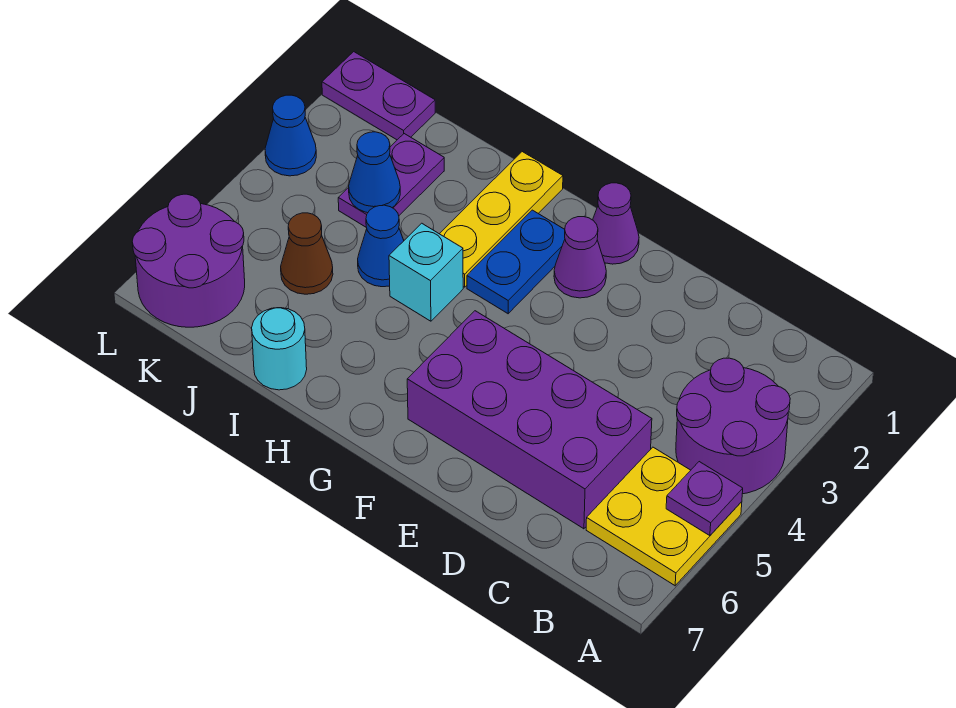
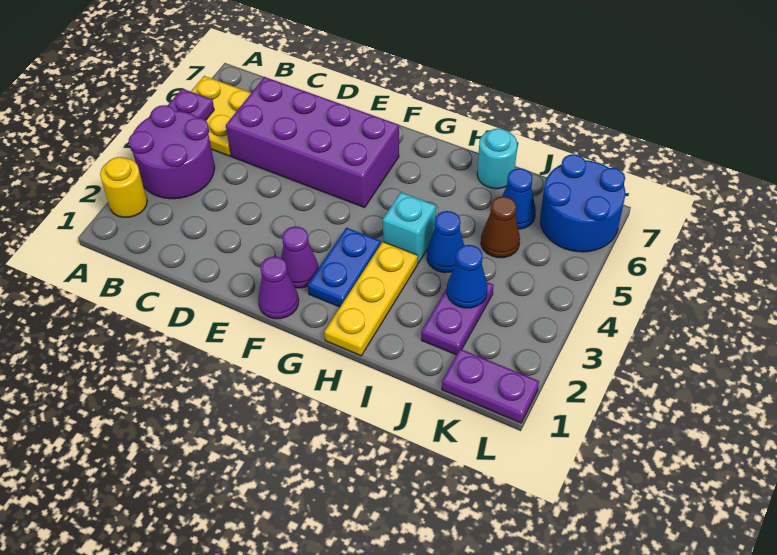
none -> yellow 1x1 round brick [100,157,147,217]
purple 2x2 round brick [132,194,245,327] -> blue 2x2 round brick [540,154,625,252]
blue 1x1 cone [265,95,316,176] -> blue 1x1 cone moved to [502,168,536,229]

